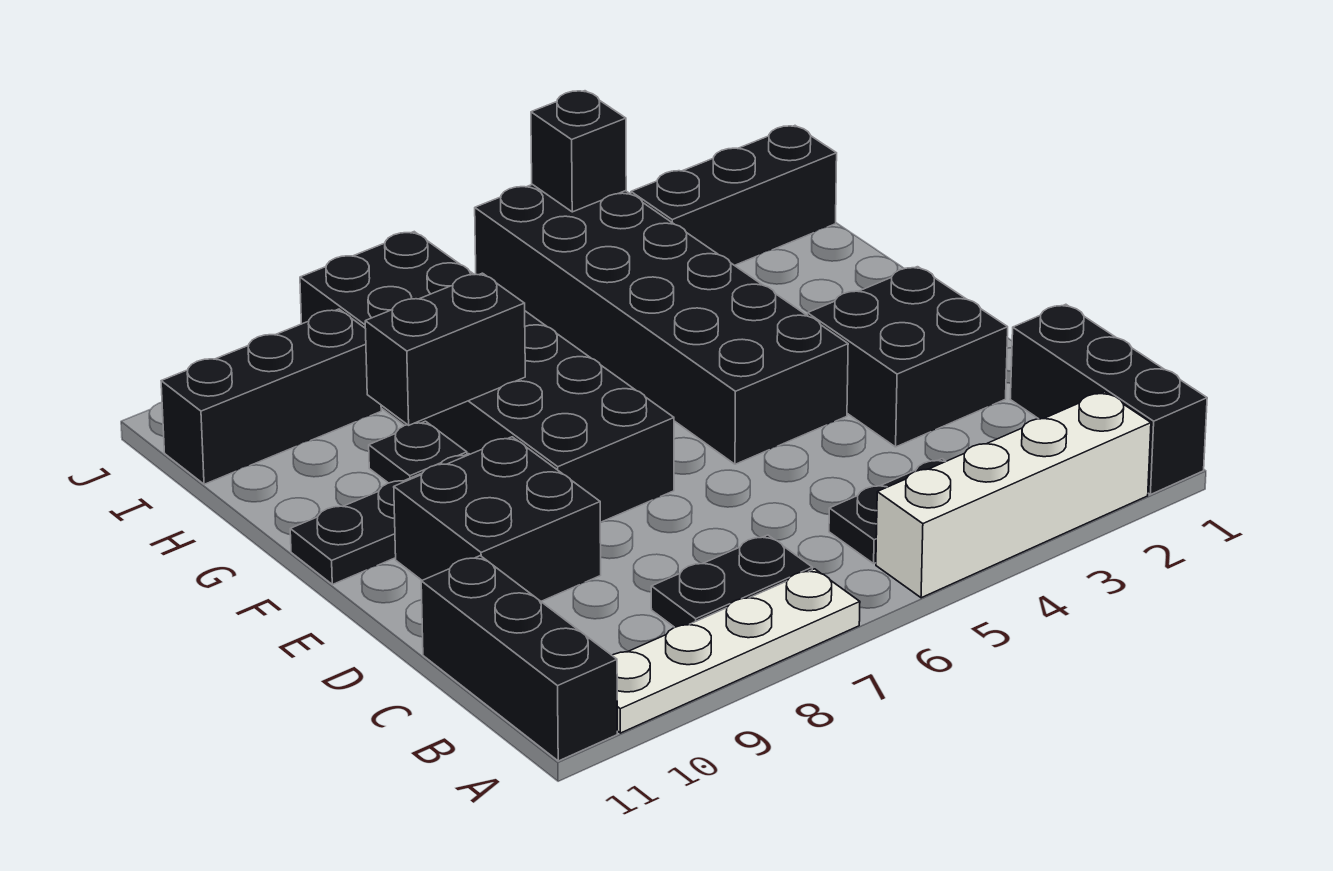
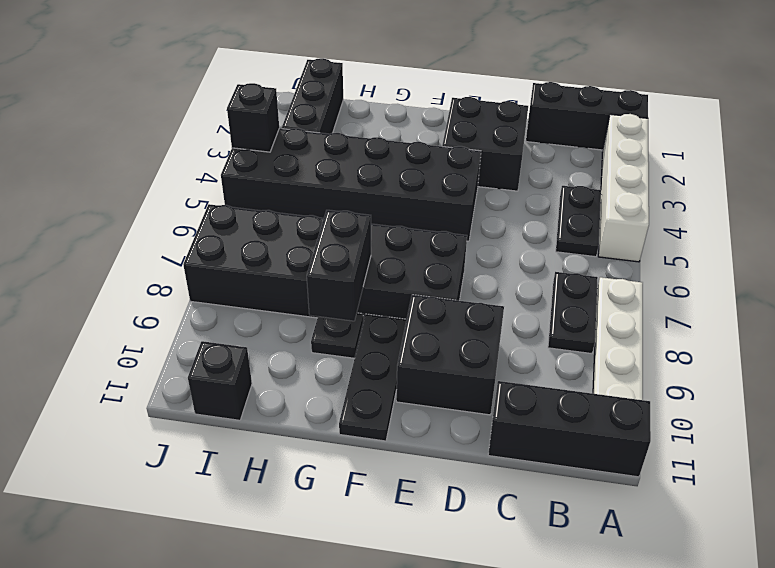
black 1x3 brick [161,309,381,484] -> black 1x1 brick [188,341,252,420]

